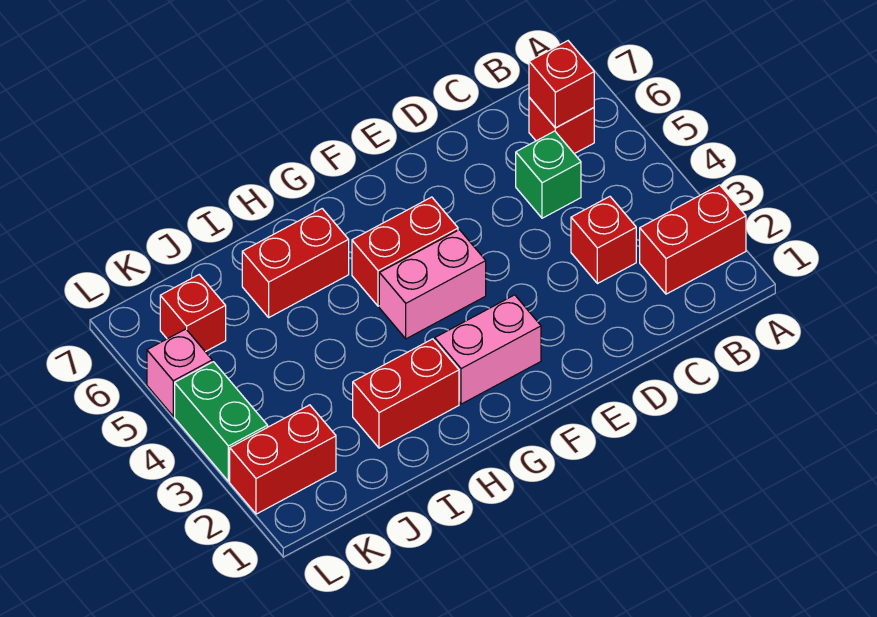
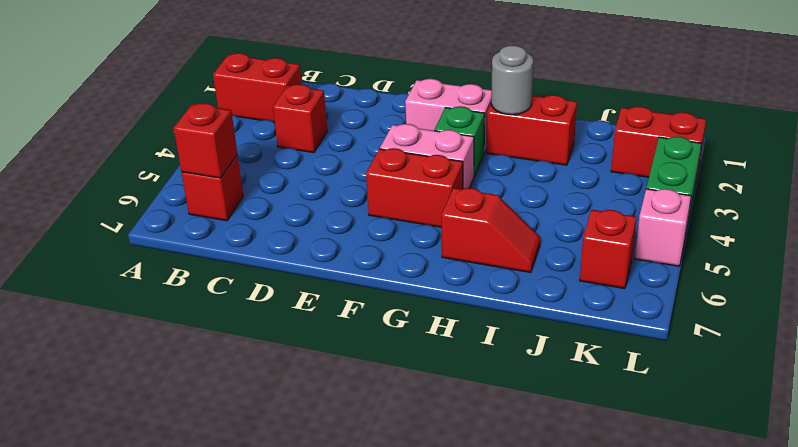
green 1x1 brick [516,131,581,218] -> green 1x1 brick moved to [434,106,485,176]
none -> grey 1x1 round brick [491,45,533,115]
red 1x2 brick [242,209,349,317] -> red 1x2 slope [442,188,540,272]

